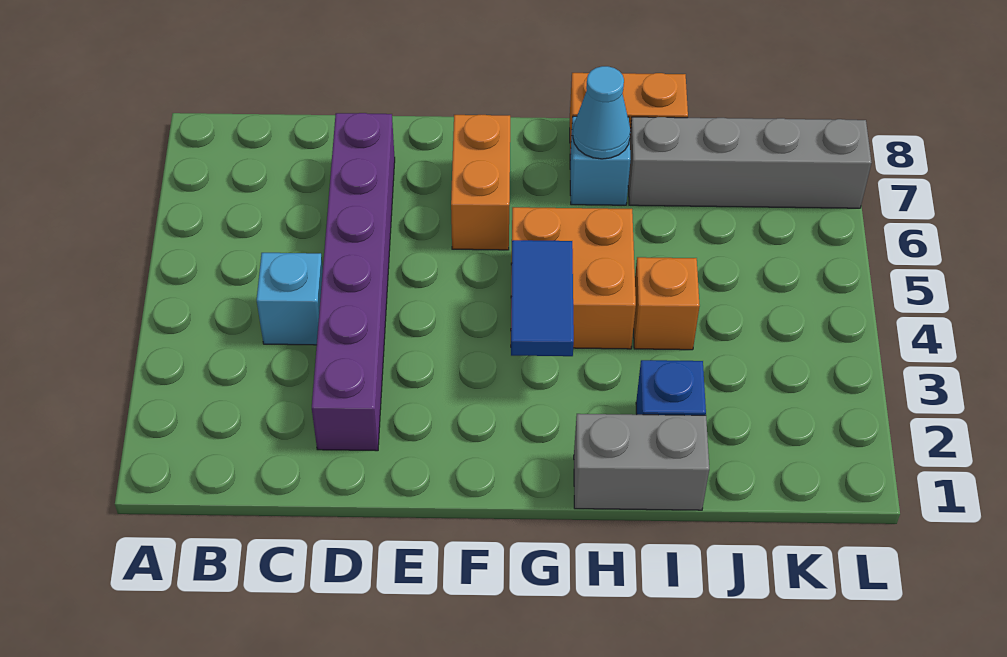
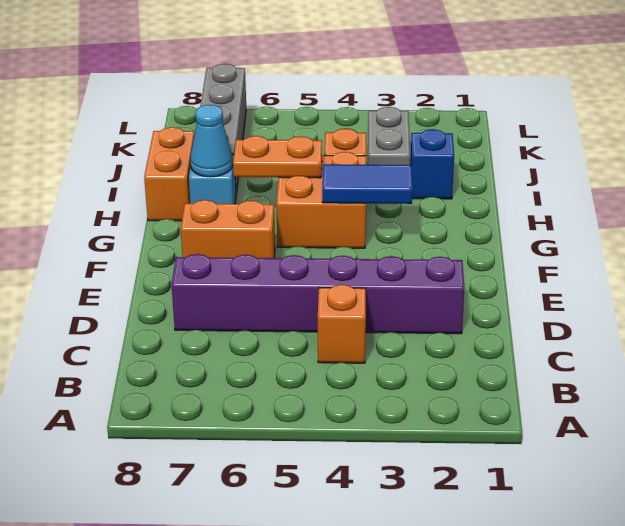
cyan 1x1 brick [257,253,323,345] -> orange 1x1 brick [318,285,366,363]
grey 1x2 brick [574,414,709,510] -> grey 1x2 brick moved to [368,107,410,165]
none -> orange 1x2 plate [233,136,322,178]

